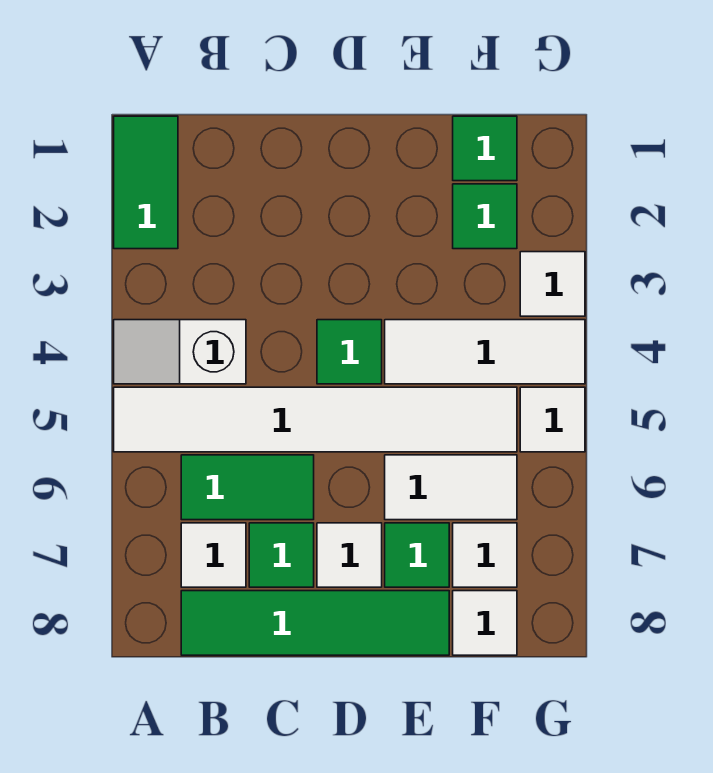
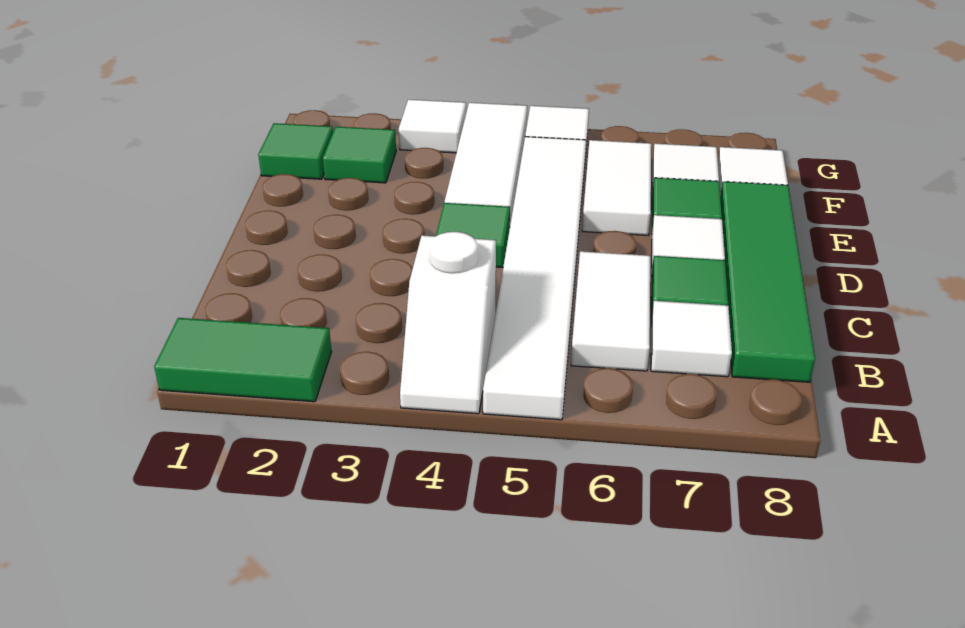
green 1x2 tile [181,455,314,520] -> white 1x2 tile [571,251,650,371]

